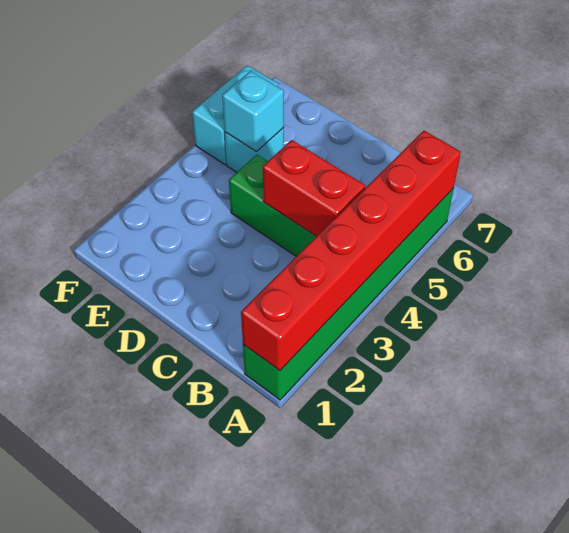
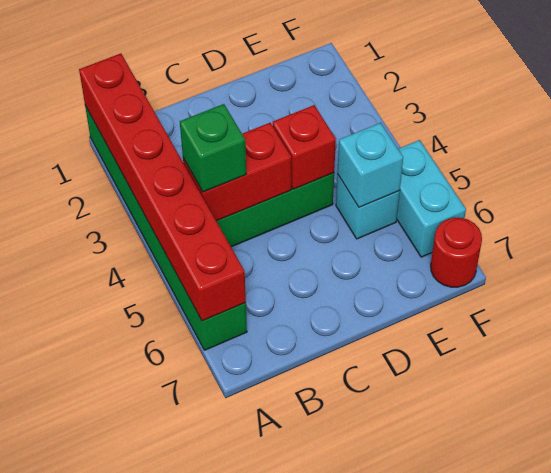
none -> green 1x1 brick [180,104,246,192]
none -> red 1x1 brick [273,105,336,189]
none -> red 1x1 round brick [431,218,482,287]

